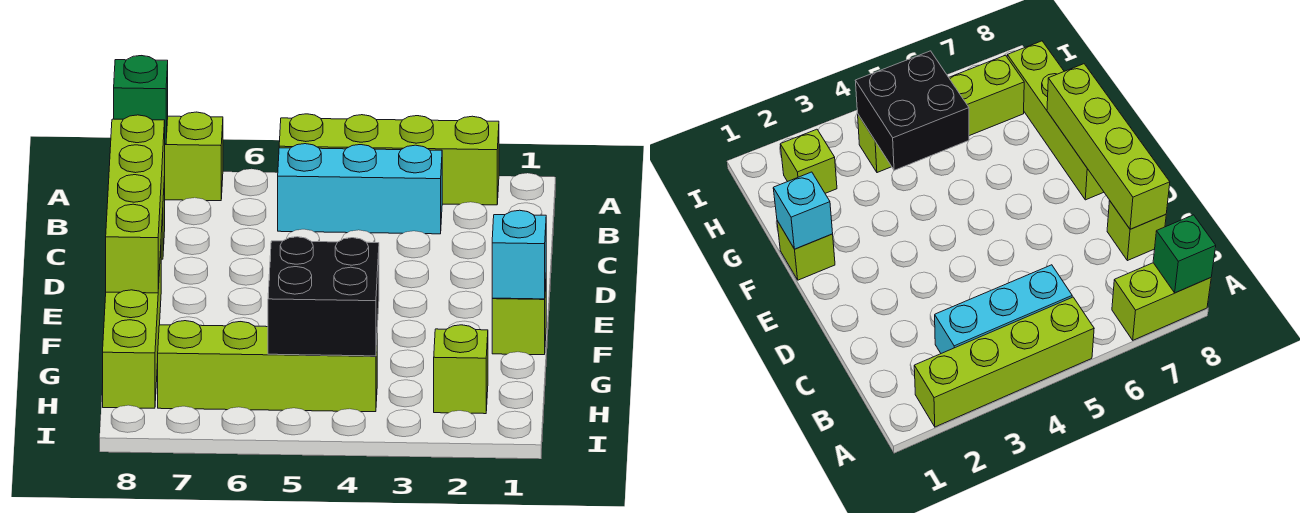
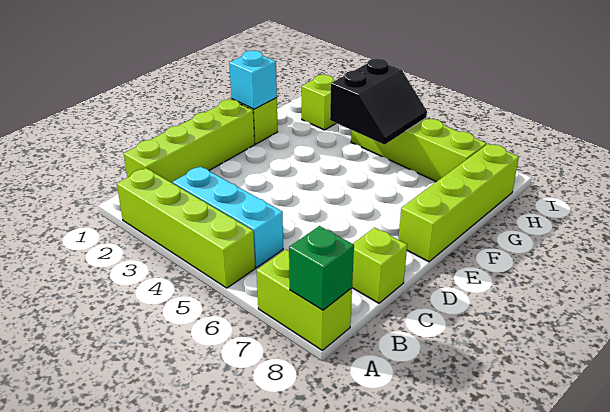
lime 1x4 brick [106,115,165,293] -> lime 1x4 brick moved to [124,100,255,183]
black 2x2 brick [268,237,379,356] -> black 2x2 slope [330,59,427,145]

